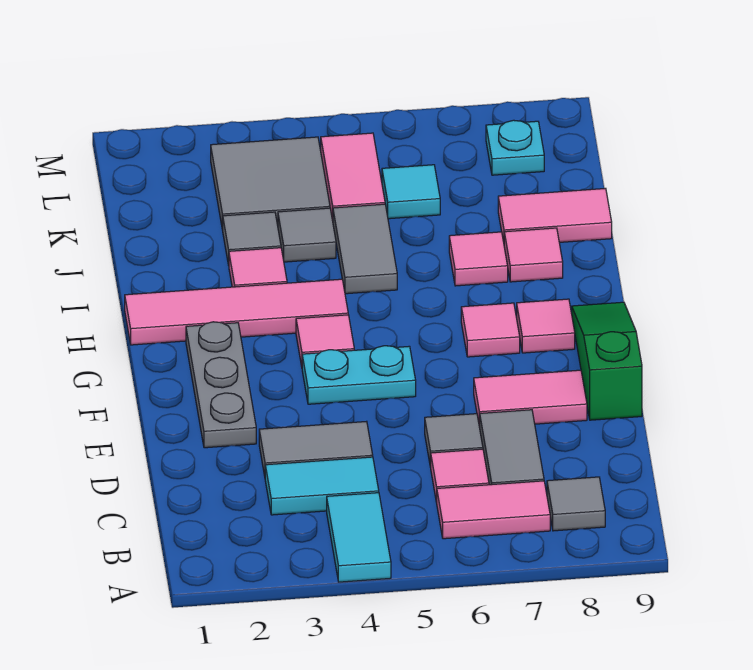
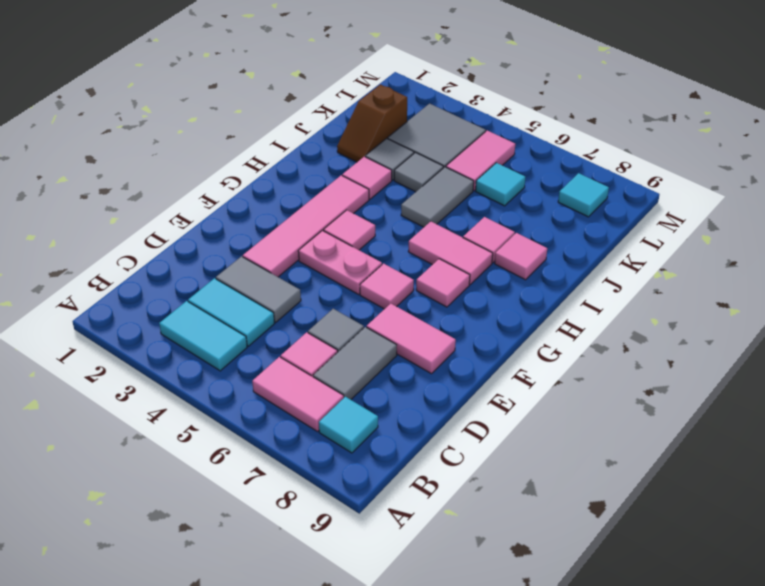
cyan 1x2 tile [327,493,391,582] -> cyan 1x2 tile turned to [159,301,247,371]
grey 1x1 tile [547,477,605,531] -> cyan 1x1 tile [319,397,378,453]
grey 1x3 plate [186,322,256,448] -> none
green 1x3 slope [572,302,642,420] -> none
cyan 1x2 plate [302,346,416,404] -> pink 1x2 plate [298,231,382,294]
pink 1x1 tile [517,299,575,353] -> pink 1x1 tile moved to [360,264,414,309]
pink 1x4 tile [125,279,348,345] -> pink 1x4 tile turned to [243,175,369,277]
none -> brown 1x2 slope [337,84,407,162]
pink 1x2 tile [498,188,612,242] -> pink 1x2 tile moved to [408,221,493,284]
cyan 1x1 plate [486,120,544,175] -> cyan 1x1 tile [558,173,609,217]

